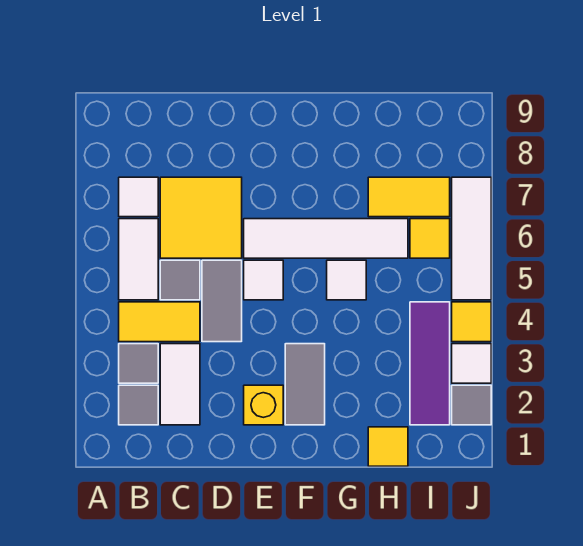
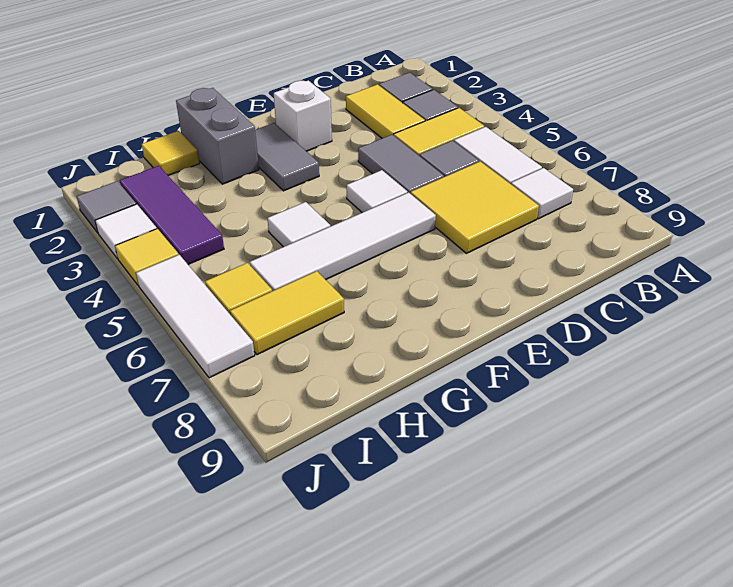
white 1x2 tile [160,344,200,425] -> yellow 1x2 tile [346,84,425,138]
yellow 1x1 brick [244,385,283,425] -> white 1x1 brick [274,80,332,151]
none -> grey 1x2 brick [176,88,259,184]

